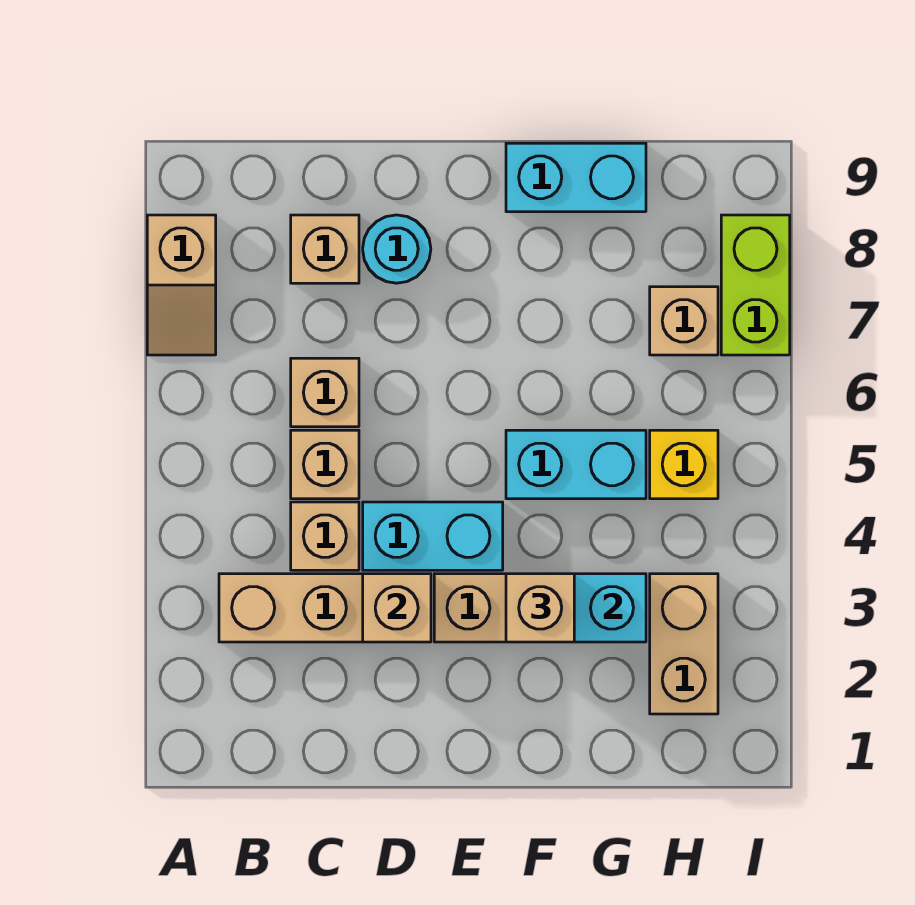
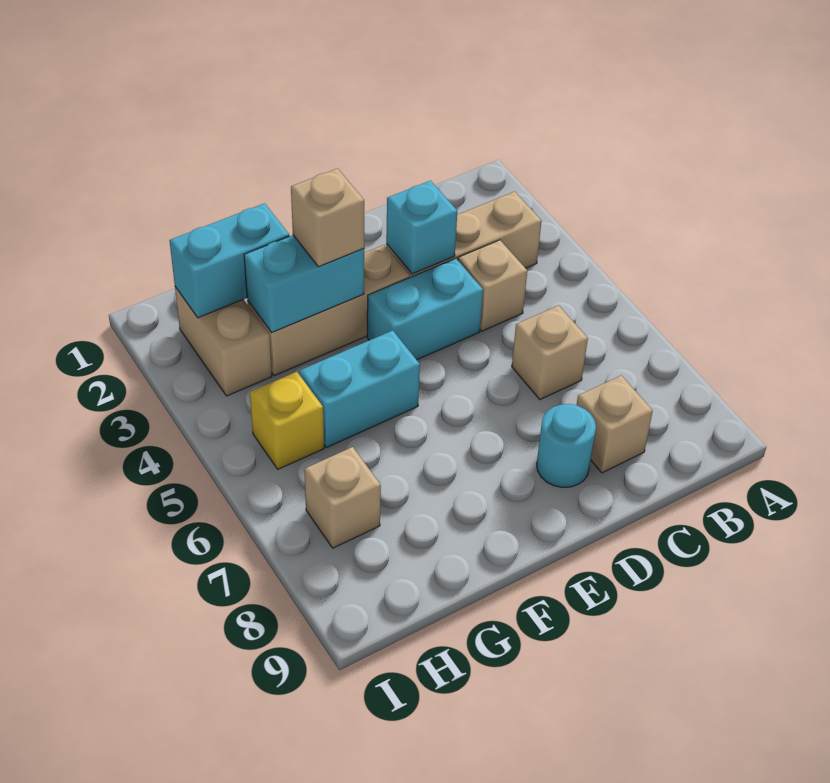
tan 1x2 slope [147,215,216,355] -> none
tan 1x1 brick [291,430,359,499] -> none
tan 1x1 brick [363,574,431,642] -> cyan 1x1 brick [386,181,457,274]
cyan 1x2 brick [506,143,646,212] -> cyan 1x2 brick moved to [170,203,289,318]
lime 1x2 brick [721,215,790,355] -> none

